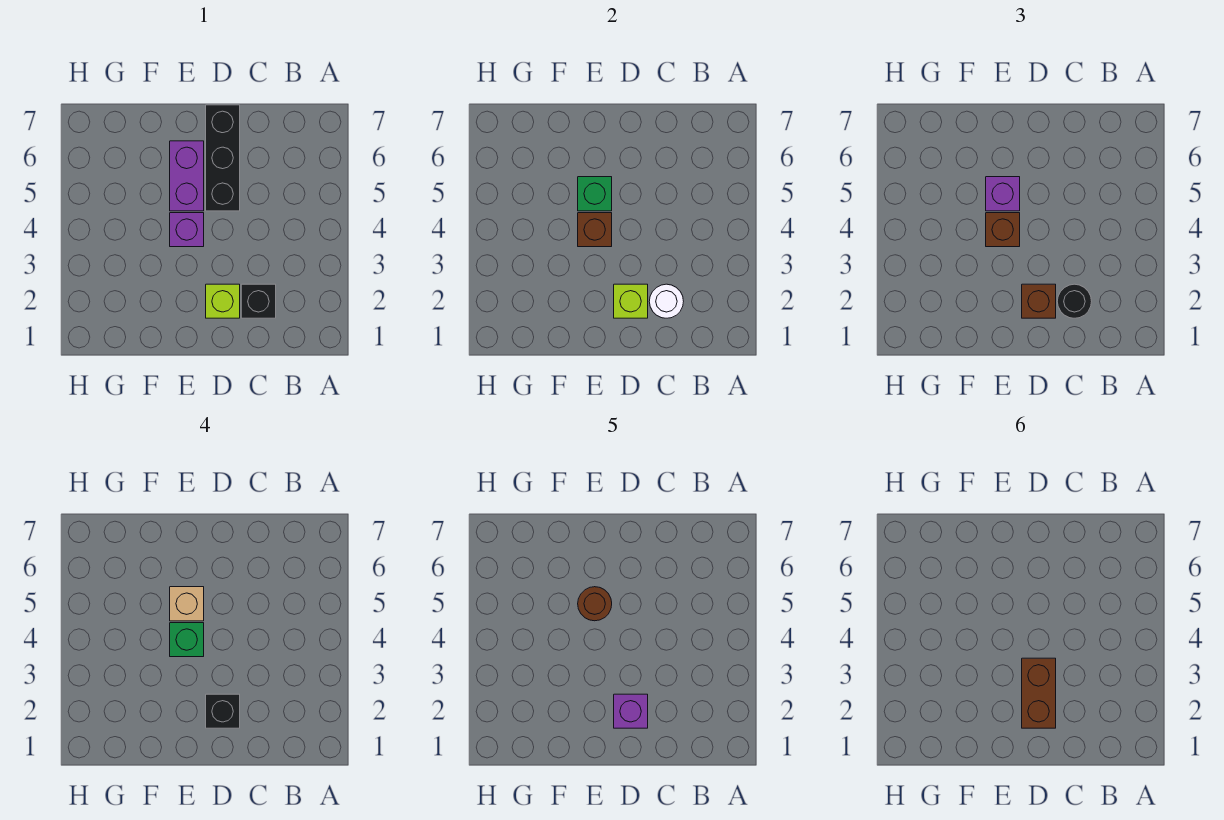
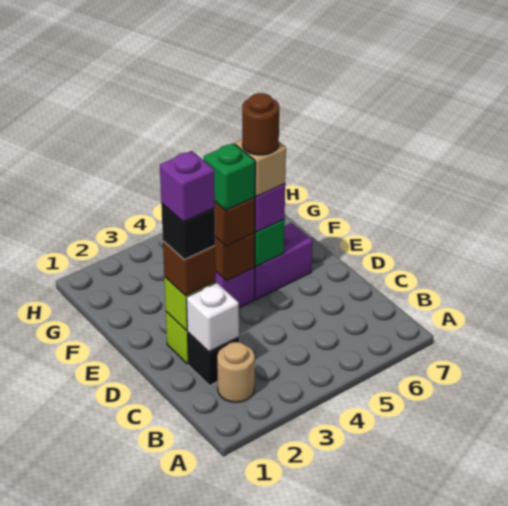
none -> tan 1x1 round brick [217,342,255,402]
white 1x1 round brick [649,284,684,318] -> white 1x1 brick [187,283,239,352]
black 1x1 round brick [1057,284,1092,318] -> none
brown 1x2 brick [1022,658,1056,728] -> none
black 1x3 brick [206,105,240,211] -> none

